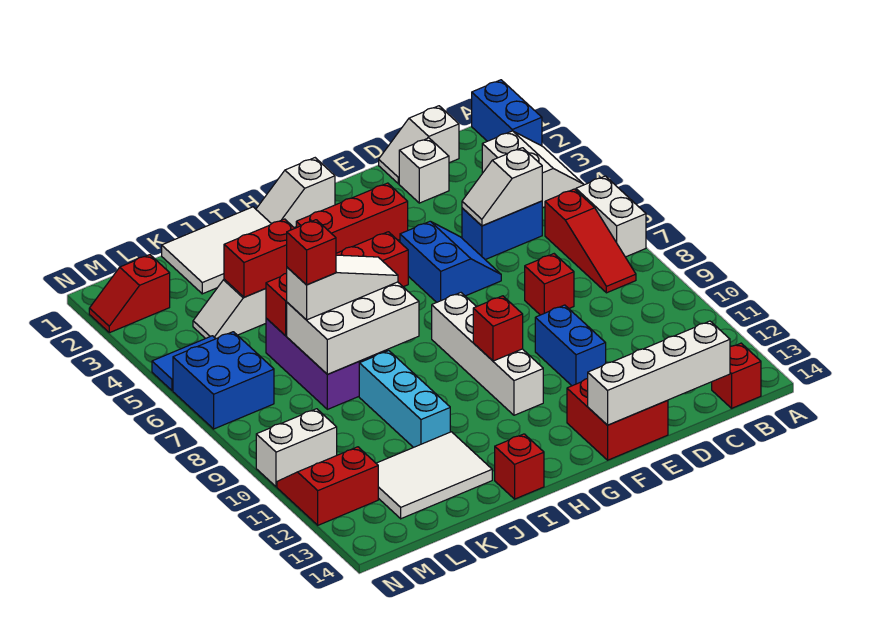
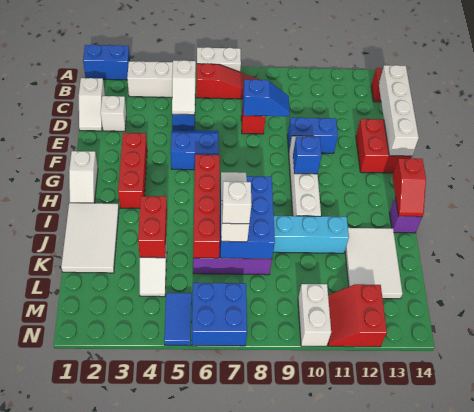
none -> blue 1x2 slope [243,80,290,116]
white 1x4 brick [432,293,543,415] -> white 1x4 brick turned to [289,136,321,216]
red 1x1 brick [473,296,523,361] -> blue 1x1 brick [293,136,322,174]
white 2x3 brick [287,282,419,374] -> blue 2x3 brick [220,176,275,259]
red 1x1 brick [495,434,544,499] -> purple 1x1 brick [389,197,422,233]
red 1x1 brick [287,220,336,285] -> white 1x1 brick [222,181,252,224]
red 1x2 slope [89,255,170,333] -> red 1x2 slope moved to [392,158,426,217]

